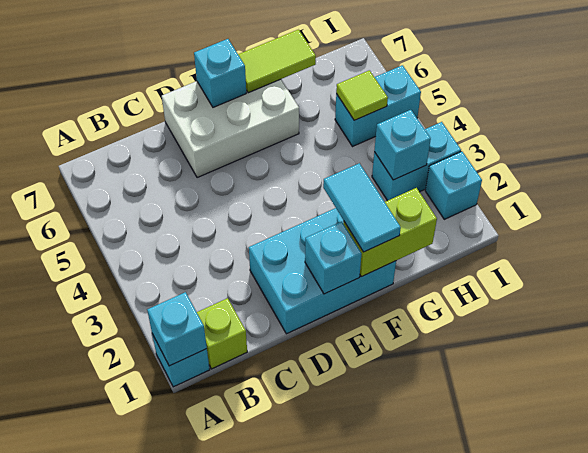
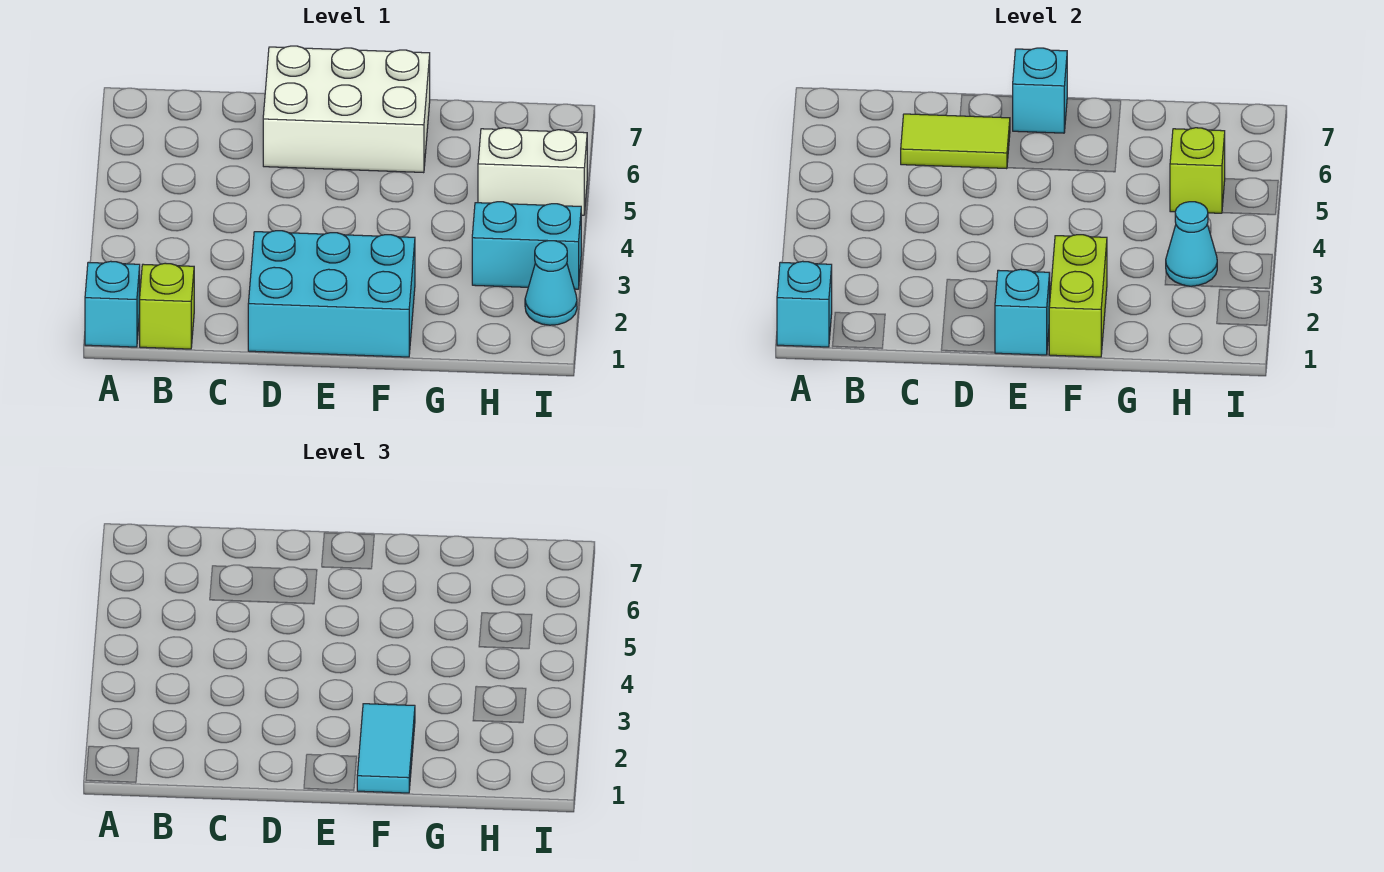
lime 1x2 brick [343,188,437,277] -> lime 1x2 brick turned to [1049,235,1107,357]
lime 1x2 tile [238,30,316,93] -> lime 1x2 tile moved to [901,114,1010,169]
cyan 1x1 brick [374,110,431,180] -> cyan 1x1 cone [1166,202,1217,286]
cyan 1x2 brick [335,65,421,147] -> white 1x2 brick [478,128,587,215]
lime 1x1 tile [336,70,388,120] -> lime 1x1 brick [1170,128,1225,213]
cyan 1x1 brick [425,152,482,219] -> cyan 1x1 cone [525,241,577,325]

